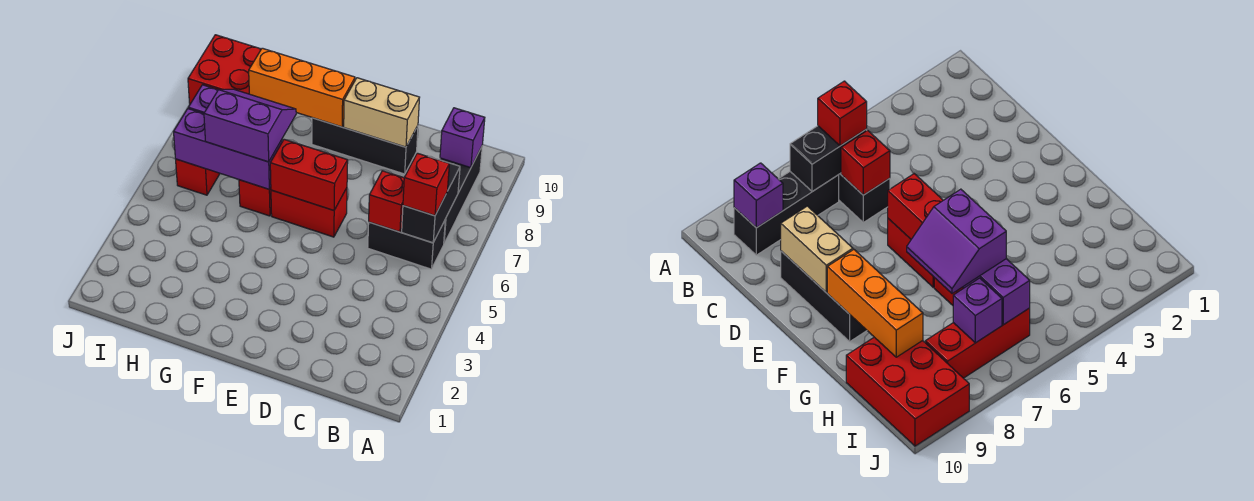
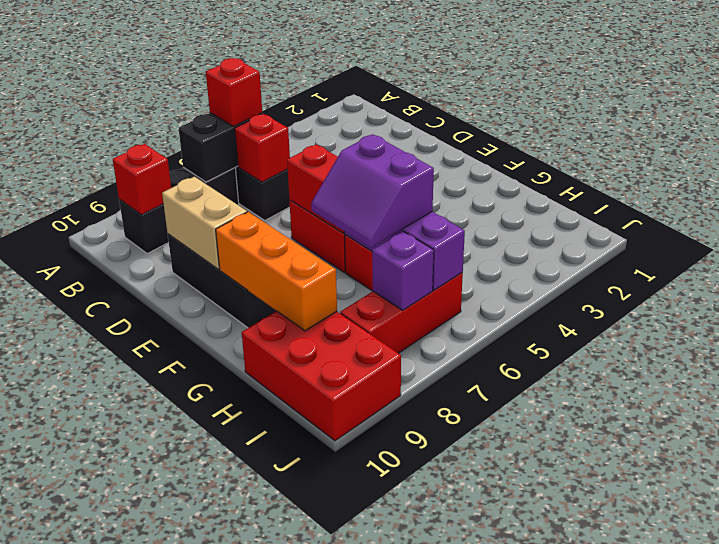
purple 1x1 brick [440,108,485,168] -> red 1x1 brick [113,144,171,215]

